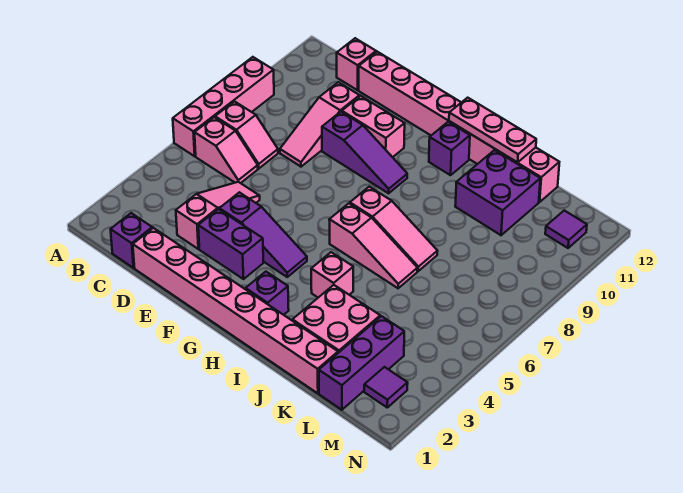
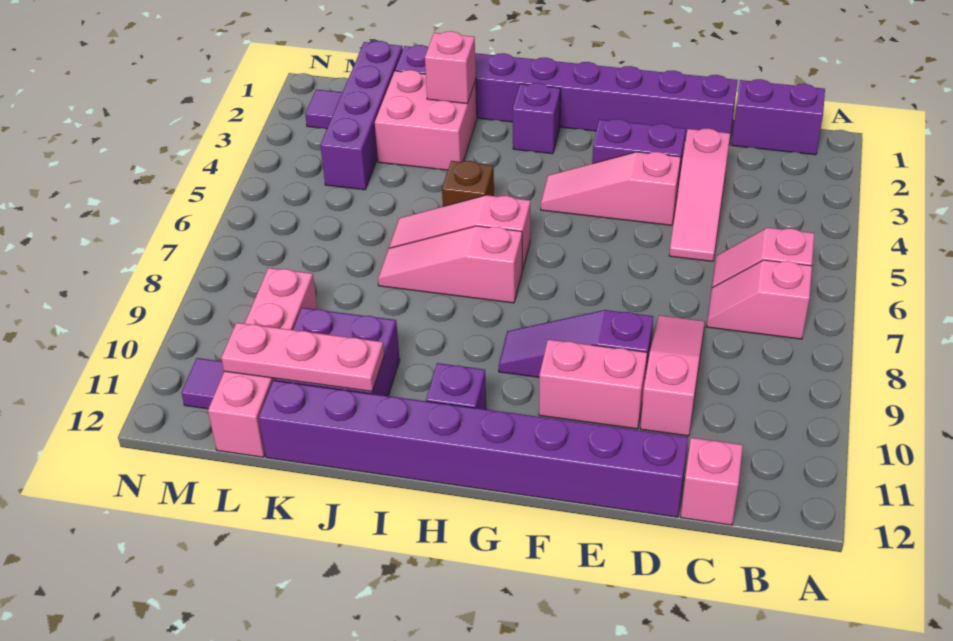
pink 1x4 brick [173,57,274,156] -> pink 1x4 brick moved to [208,268,318,457]
purple 1x1 brick [111,213,152,268] -> purple 1x2 brick [732,79,825,155]
pink 1x8 brick [133,228,338,393] -> purple 1x8 brick [395,45,738,145]
pink 1x8 brick [359,52,559,202] -> purple 1x8 brick [259,380,688,517]
purple 1x3 slope [219,192,307,277] -> pink 1x3 slope [541,152,681,225]
pink 1x3 plate [449,98,536,162] -> pink 1x3 plate moved to [221,323,384,392]
pink 1x1 brick [311,252,353,298] -> pink 1x1 brick moved to [425,31,476,104]
none -> brown 1x1 brick [442,161,494,206]
purple 1x3 brick [319,316,404,410] -> purple 1x4 brick [320,41,403,190]

